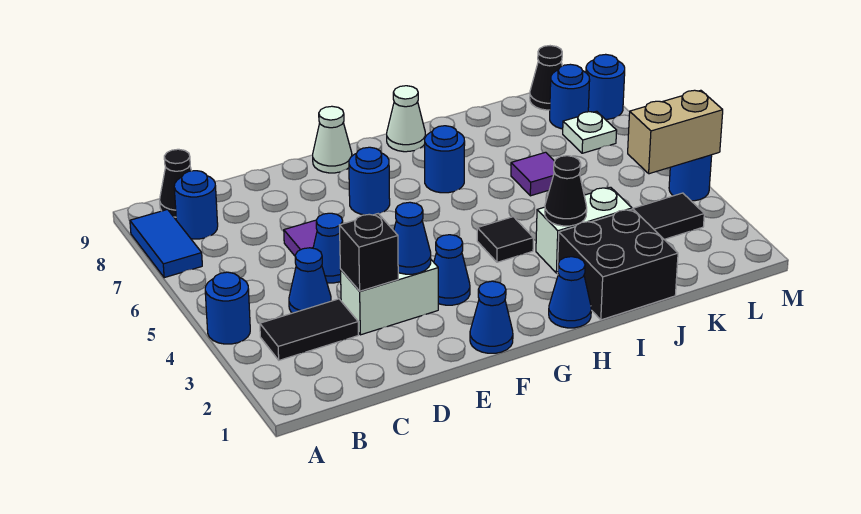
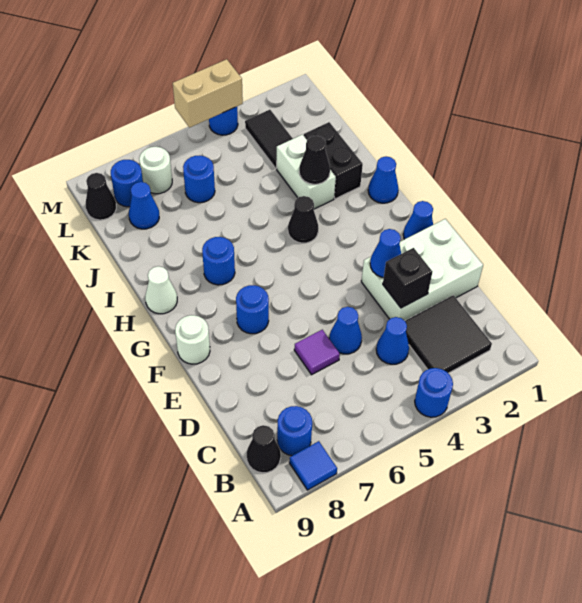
blue 1x2 tile [130,210,202,278] -> blue 1x1 tile [289,441,337,490]
black 1x2 tile [260,299,358,360] -> black 2x2 tile [405,295,492,373]
white 1x2 brick [341,260,438,335] -> white 2x3 brick [361,219,483,321]
blue 1x1 cone [434,235,470,305] -> blue 1x1 cone moved to [129,182,159,229]
white 1x1 cone [313,106,352,173] -> white 1x1 round brick [175,315,210,364]
black 1x1 tile [477,217,533,262] -> black 1x1 cone [288,196,318,243]
black 2x2 brick [557,209,678,320] -> black 1x2 brick [304,122,363,199]
purple 1x1 tile [511,152,555,196] -> none
tan 1x2 brick [628,90,723,174] -> tan 1x2 brick turned to [173,59,243,128]
white 1x1 plate [563,111,617,153] -> white 1x1 round brick [139,147,172,194]
blue 1x1 round brick [586,54,625,119] -> blue 1x1 round brick moved to [183,156,215,203]

